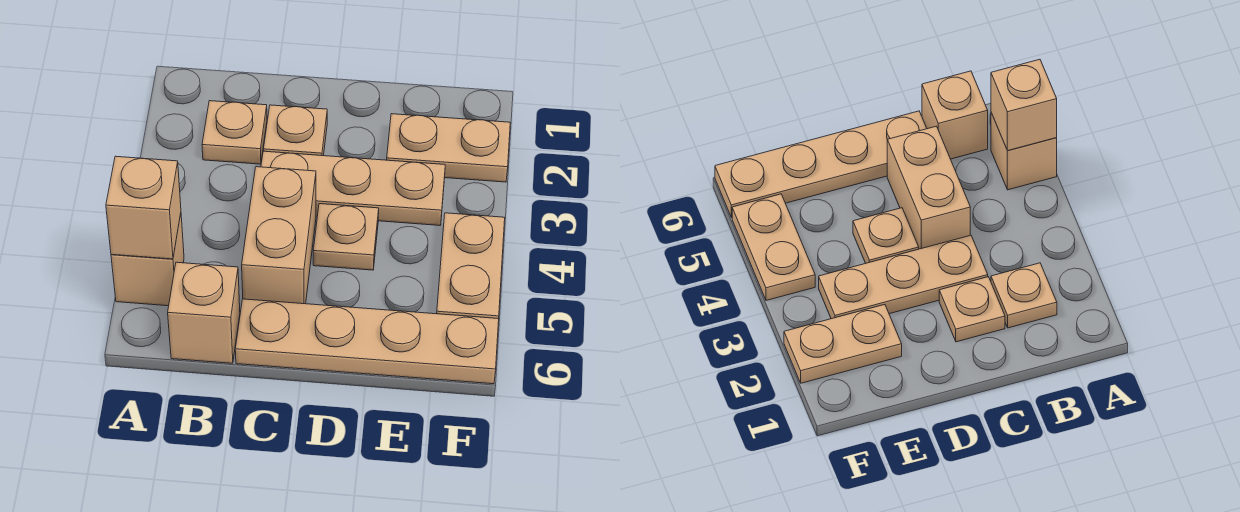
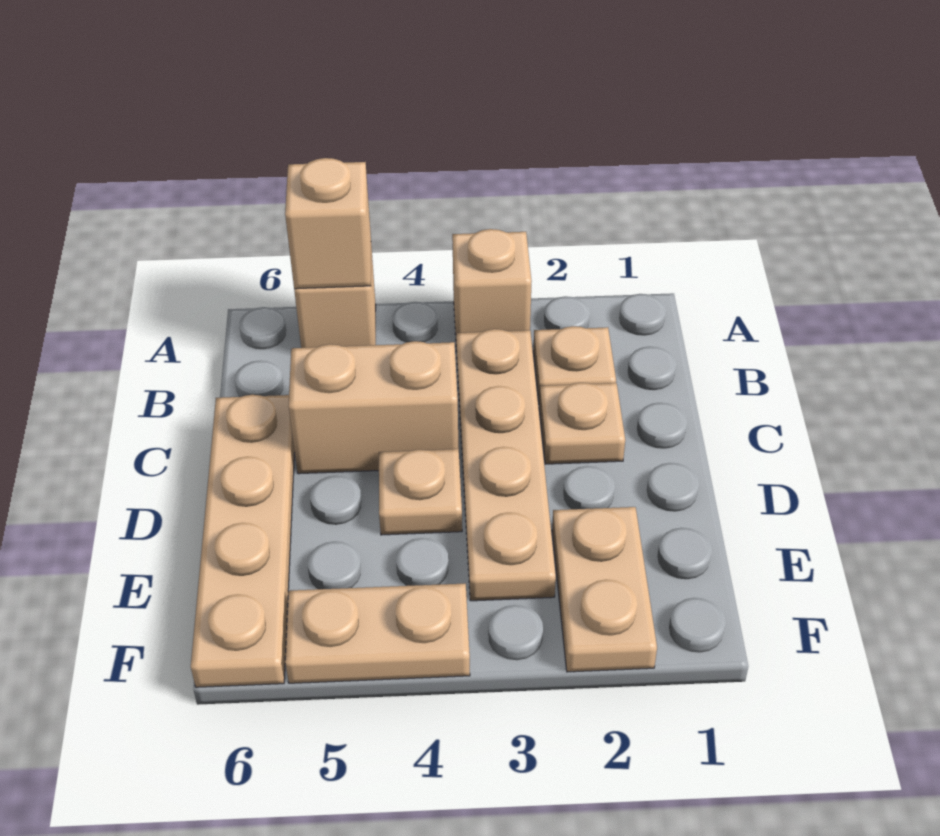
tan 1x1 brick [168,262,240,363] -> tan 1x1 brick moved to [452,229,532,352]
tan 1x3 plate [261,151,445,225] -> tan 1x4 plate [456,329,556,601]

